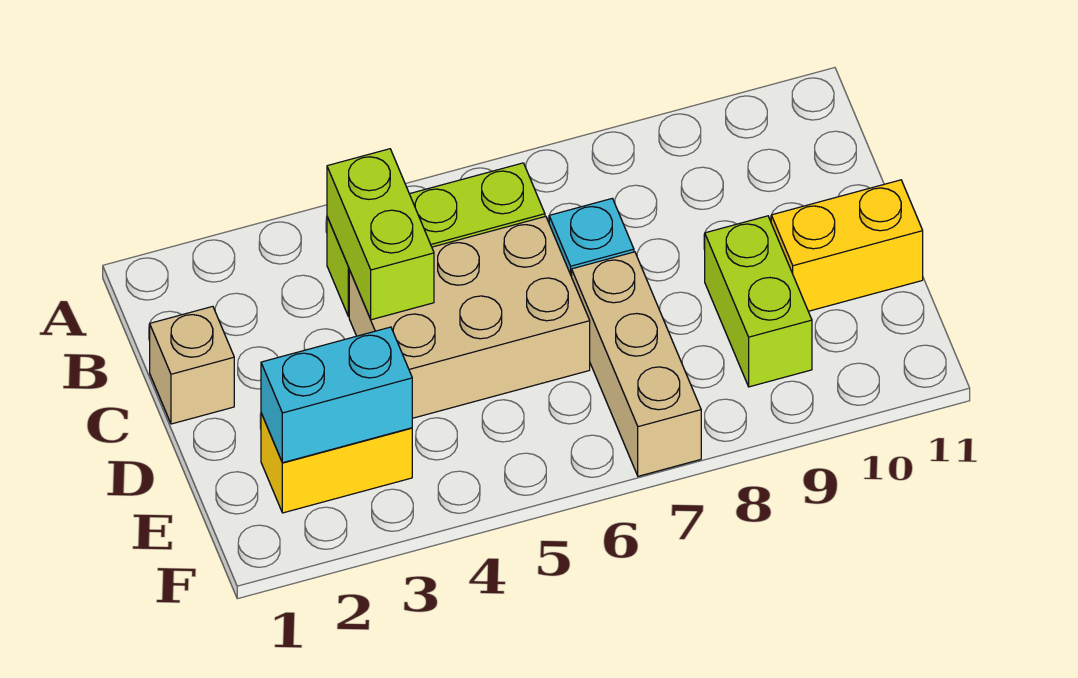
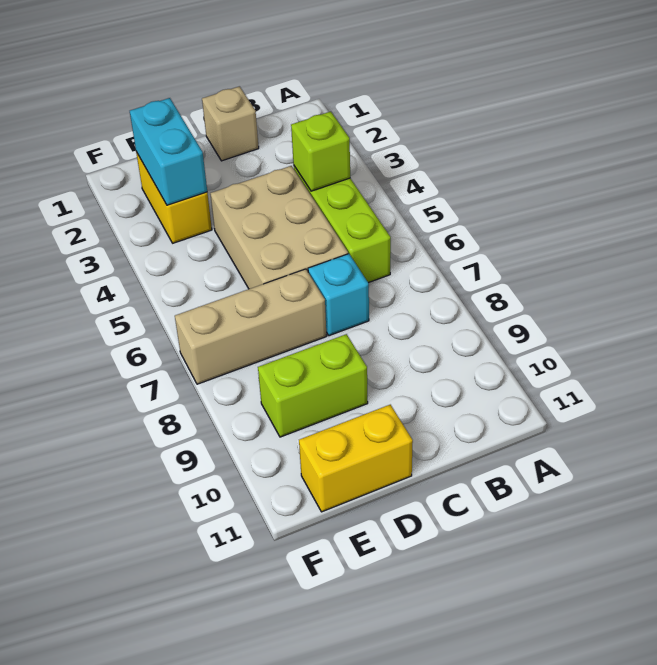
lime 1x2 brick [327,149,434,320] -> lime 1x1 brick [291,112,350,191]
yellow 1x2 brick [771,180,923,311] -> yellow 1x2 brick turned to [299,405,413,512]

